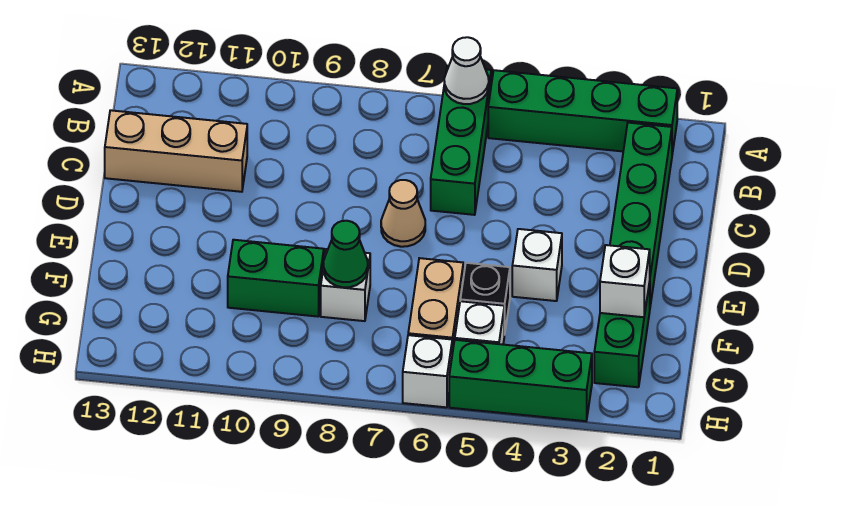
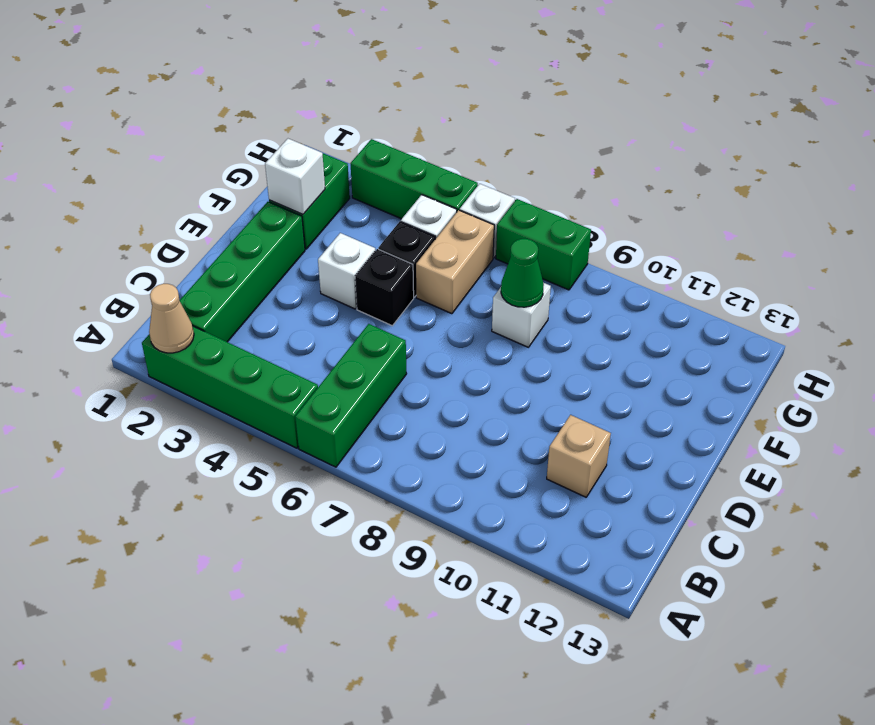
white 1x1 cone [444,37,489,104] -> none
tan 1x3 brick [105,110,247,192] -> tan 1x1 brick [547,415,611,497]
tan 1x1 cone [381,180,425,247] -> tan 1x1 cone moved to [149,284,194,353]
none -> black 1x1 brick [355,249,414,326]
green 1x2 brick [228,240,324,316] -> green 1x2 brick moved to [496,199,591,290]

